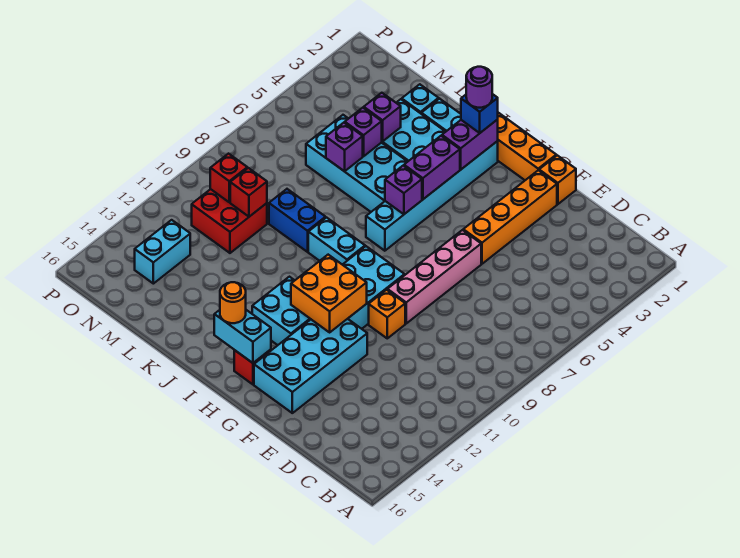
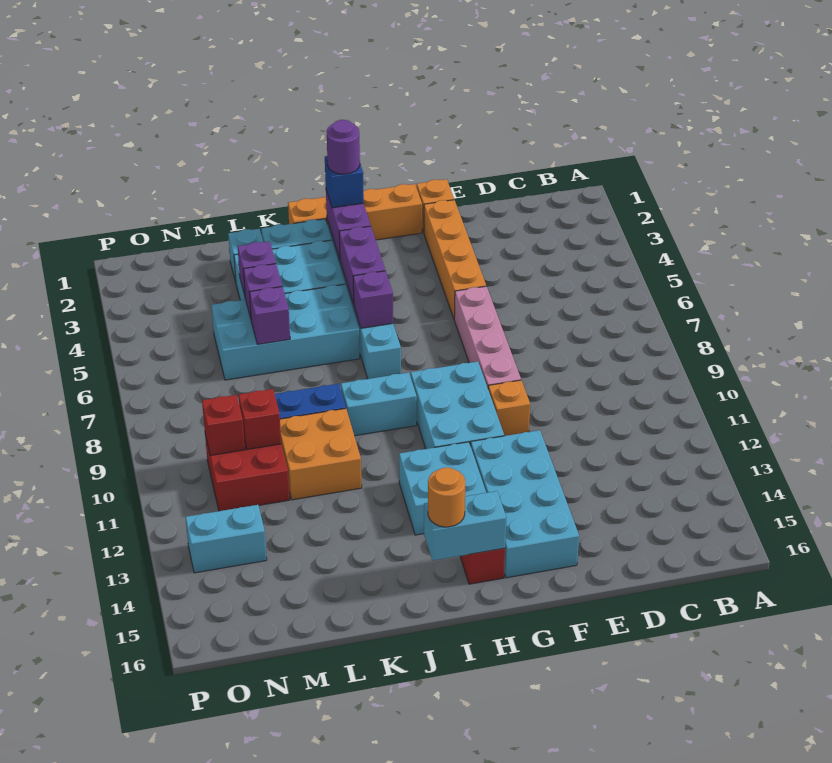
orange 2x2 brick [291,255,367,332] -> orange 2x2 brick moved to [280,408,362,500]
cyan 1x2 brick [135,220,190,284] -> cyan 1x2 brick turned to [185,505,267,573]

